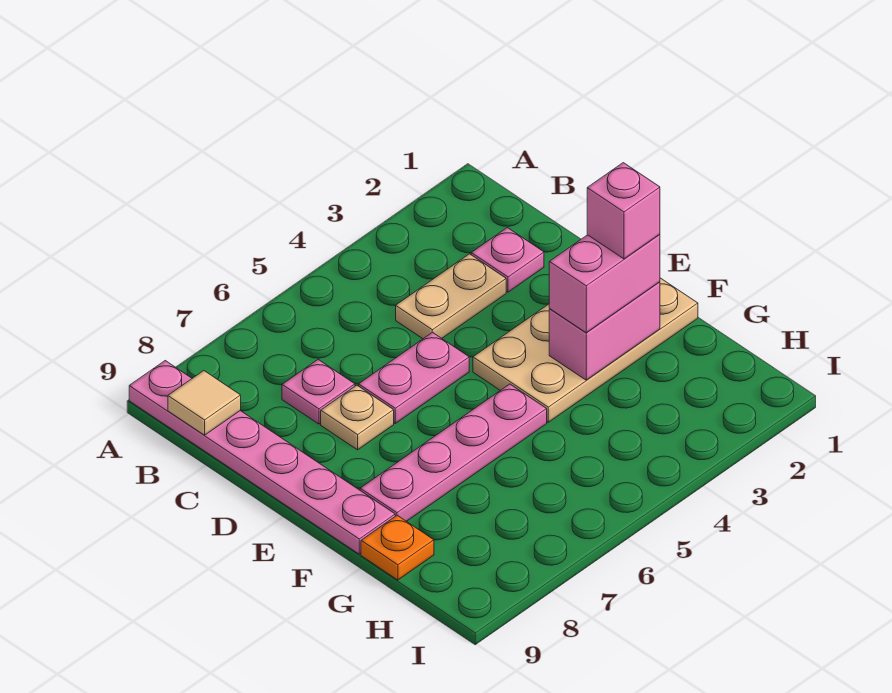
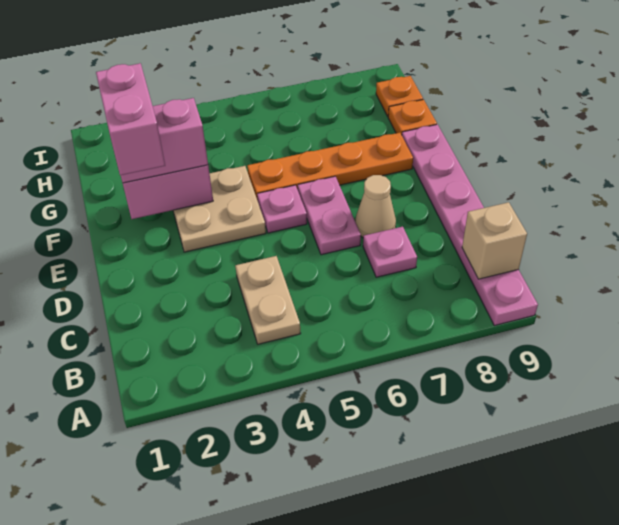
tan 1x1 tile [168,371,241,435] -> tan 1x1 brick [462,202,527,279]
pink 1x1 plate [471,228,544,292] -> pink 1x1 plate moved to [257,185,307,233]
tan 1x2 plate [396,254,506,339] -> tan 1x2 plate turned to [235,256,301,344]
pink 1x2 plate [359,332,469,423] -> pink 1x2 plate turned to [298,176,361,255]
tan 1x1 plate [321,385,394,450] -> tan 1x1 cone [355,175,396,237]
tan 2x4 plate [473,278,698,422] -> tan 2x2 plate [173,166,266,252]
pink 1x1 brick [587,163,660,259] -> pink 1x2 brick [96,63,165,175]
pink 1x4 plate [360,384,547,521] -> orange 1x4 plate [247,133,413,201]
none -> orange 1x1 plate [376,76,423,116]

